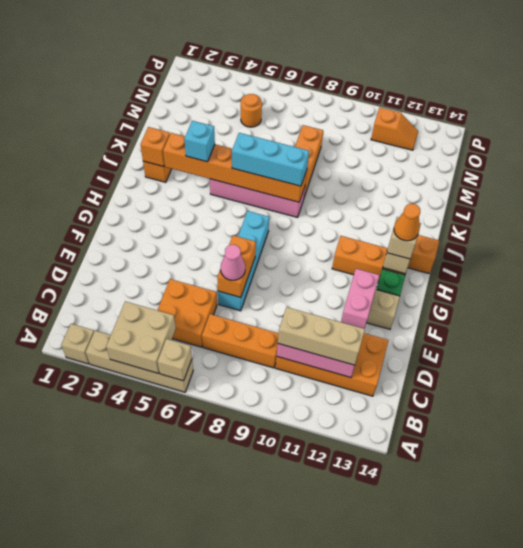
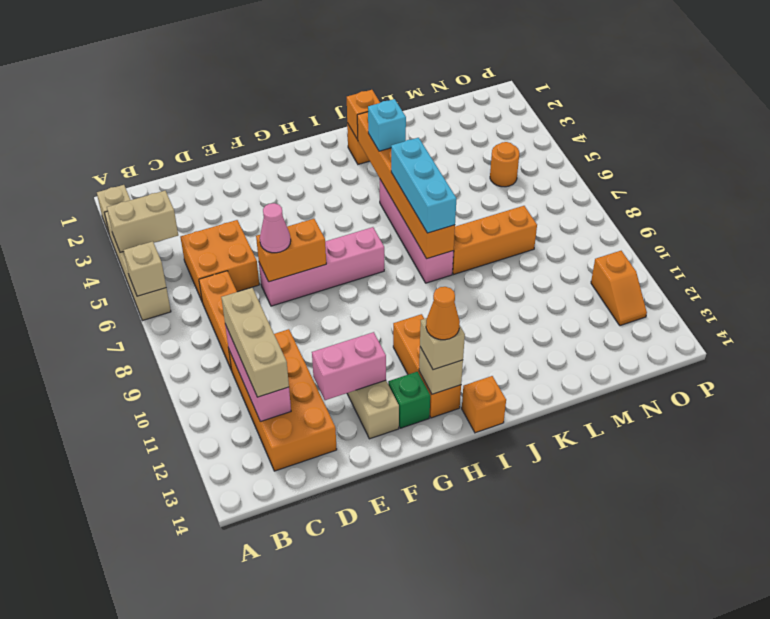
tan 2x2 brick [106,301,176,373] -> tan 1x2 brick [107,191,178,252]
cyan 1x4 brick [218,211,269,311] -> pink 1x4 brick [259,227,384,306]

